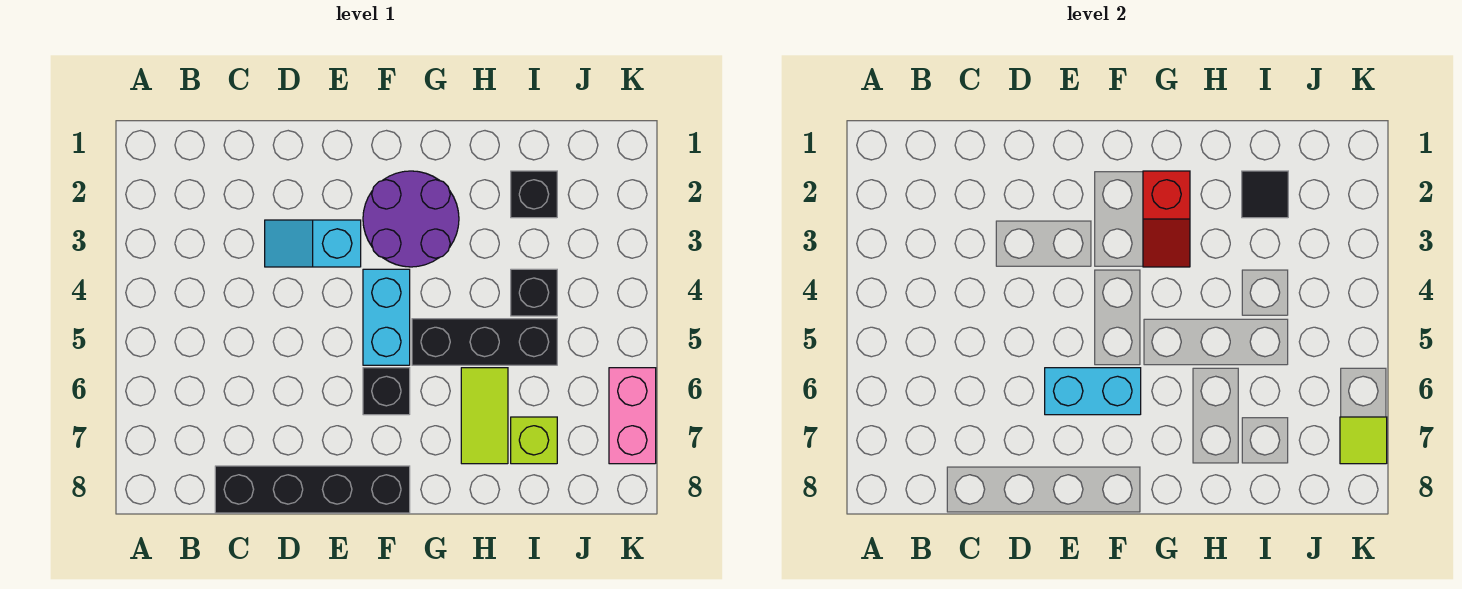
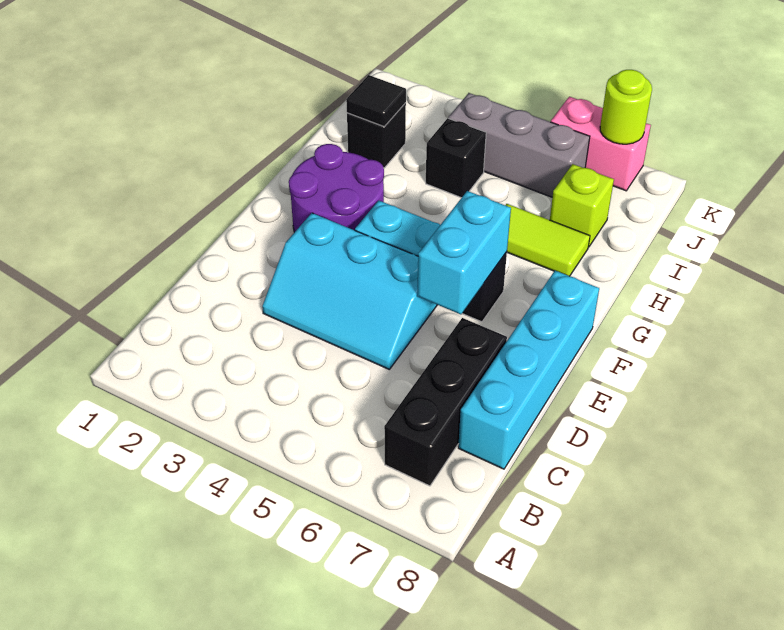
black 1x4 brick [215,466,410,513] -> cyan 1x4 brick [458,271,599,469]
cyan 1x2 slope [265,220,361,267] -> cyan 2x3 slope [262,213,437,370]
red 1x2 slope [1143,171,1190,267] -> none
black 1x3 brick [412,319,557,365] -> black 1x3 brick moved to [384,318,507,486]
none -> grey 1x3 brick [449,93,590,197]
lime 1x1 tile [1340,417,1387,464] -> lime 1x1 round brick [600,70,652,144]

